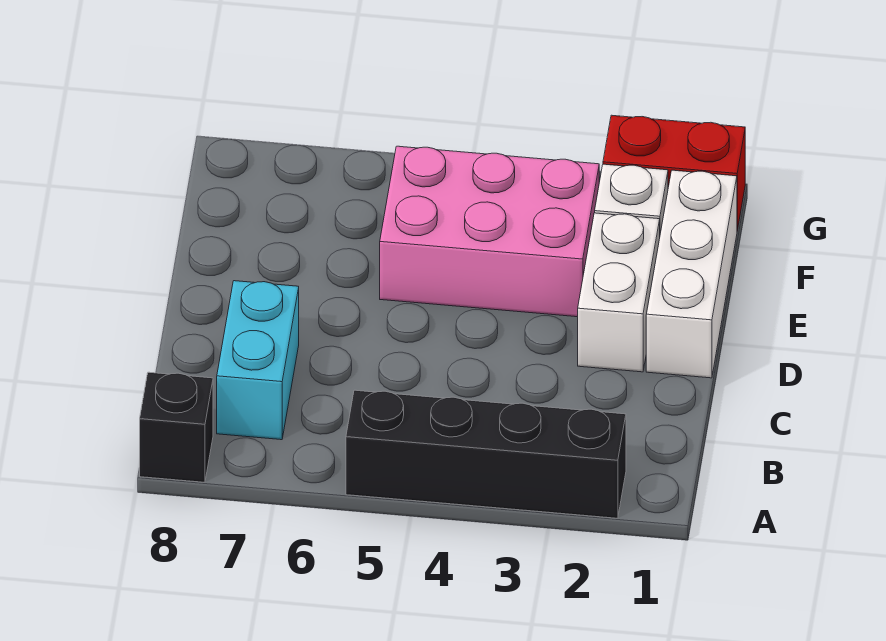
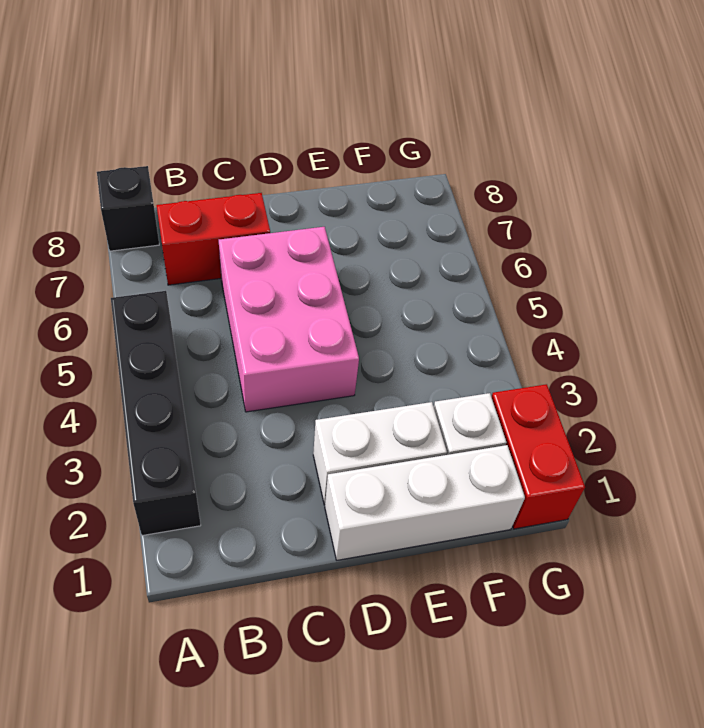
cyan 1x2 brick [217,281,299,440] -> red 1x2 brick [156,193,270,285]
pink 2x3 brick [380,146,599,317] -> pink 2x3 brick moved to [219,227,359,412]

